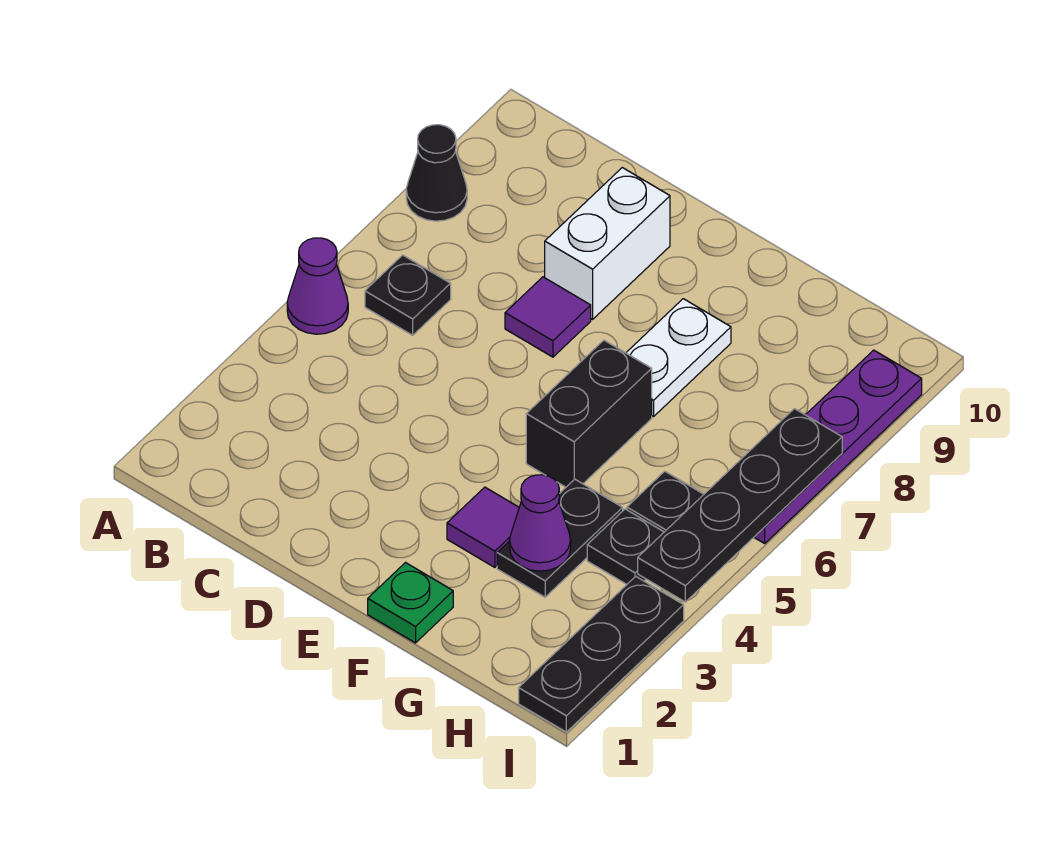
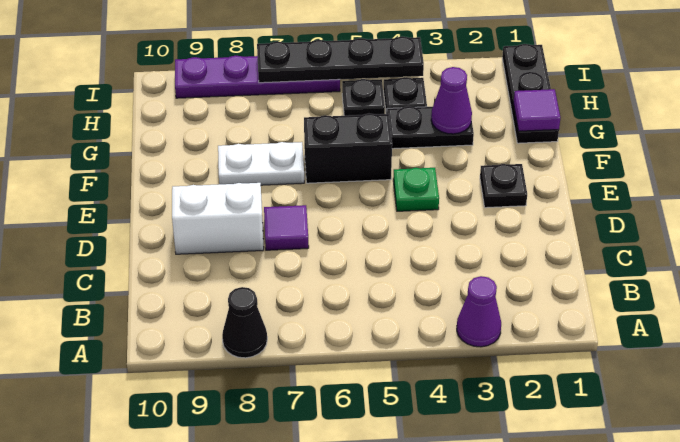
purple 1x1 cone [287,238,348,334] -> purple 1x1 cone moved to [457,276,501,347]
black 1x1 plate [365,255,451,335] -> black 1x1 plate moved to [480,164,527,208]
green 1x1 plate [368,563,453,643] -> green 1x1 plate moved to [393,168,439,211]
purple 1x1 tile [447,487,519,567] -> purple 1x1 tile moved to [513,89,560,131]
black 1x3 plate [519,576,684,732] -> black 1x3 plate turned to [502,44,559,143]

